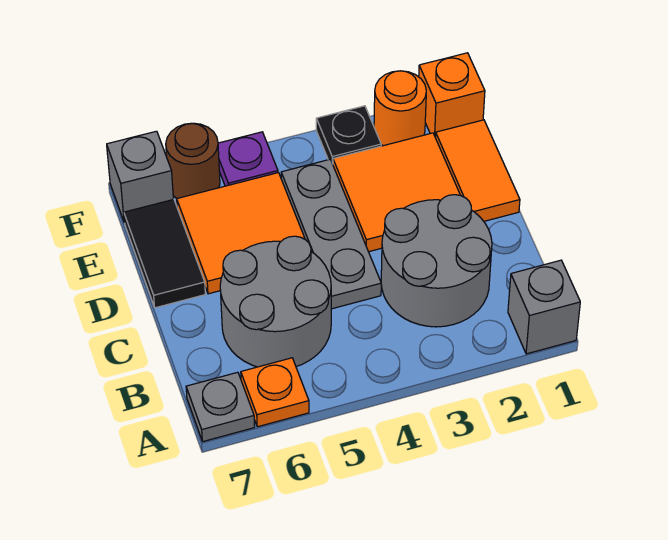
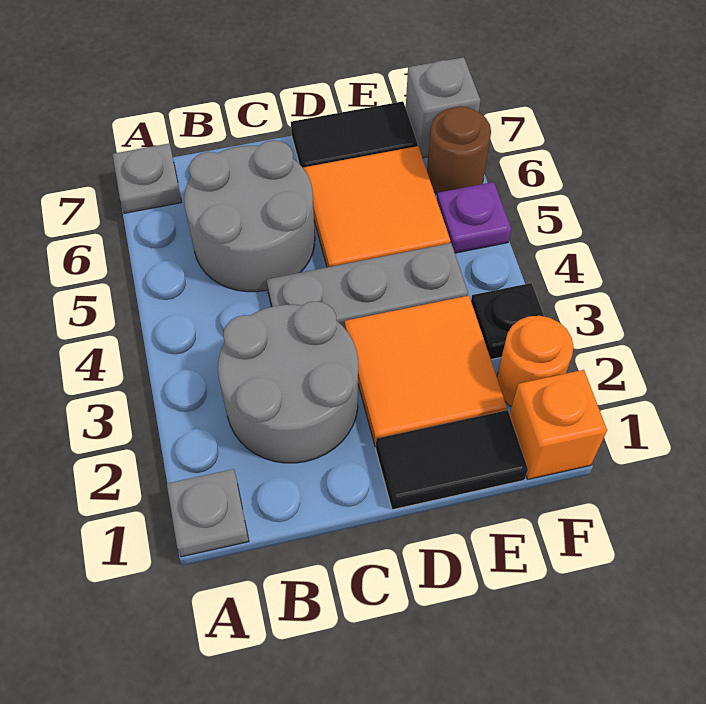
grey 1x1 brick [508,260,580,354] -> grey 1x1 plate [167,469,249,557]
orange 1x1 plate [241,358,309,427] -> none
orange 1x2 tile [435,120,520,221] -> black 1x2 tile [376,410,528,510]

